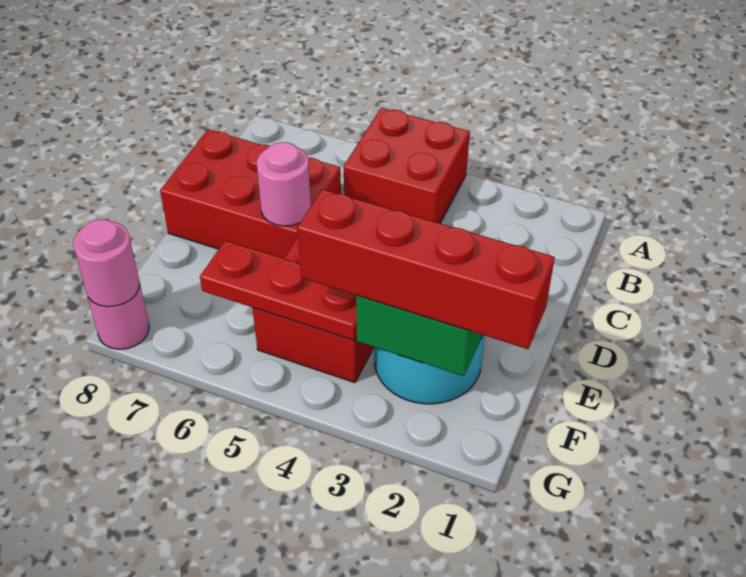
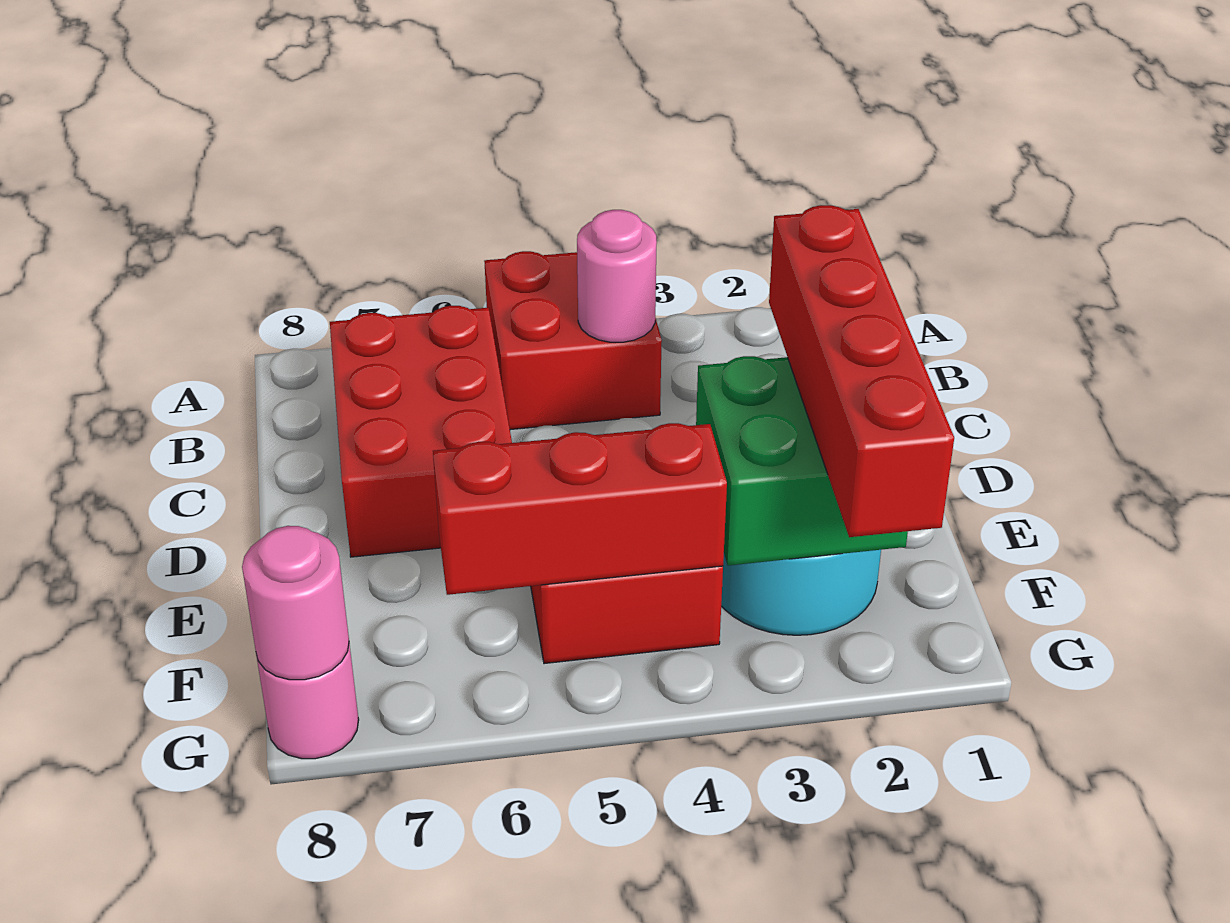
red 2x3 brick [160,130,341,259] -> red 2x3 brick turned to [330,306,512,557]
pink 1x1 round brick [257,142,311,226] -> pink 1x1 round brick moved to [577,210,657,342]
red 1x4 brick [297,189,555,349] -> red 1x4 brick turned to [769,205,954,537]
red 1x3 plate [200,241,357,340] -> red 1x3 brick [433,423,727,595]

